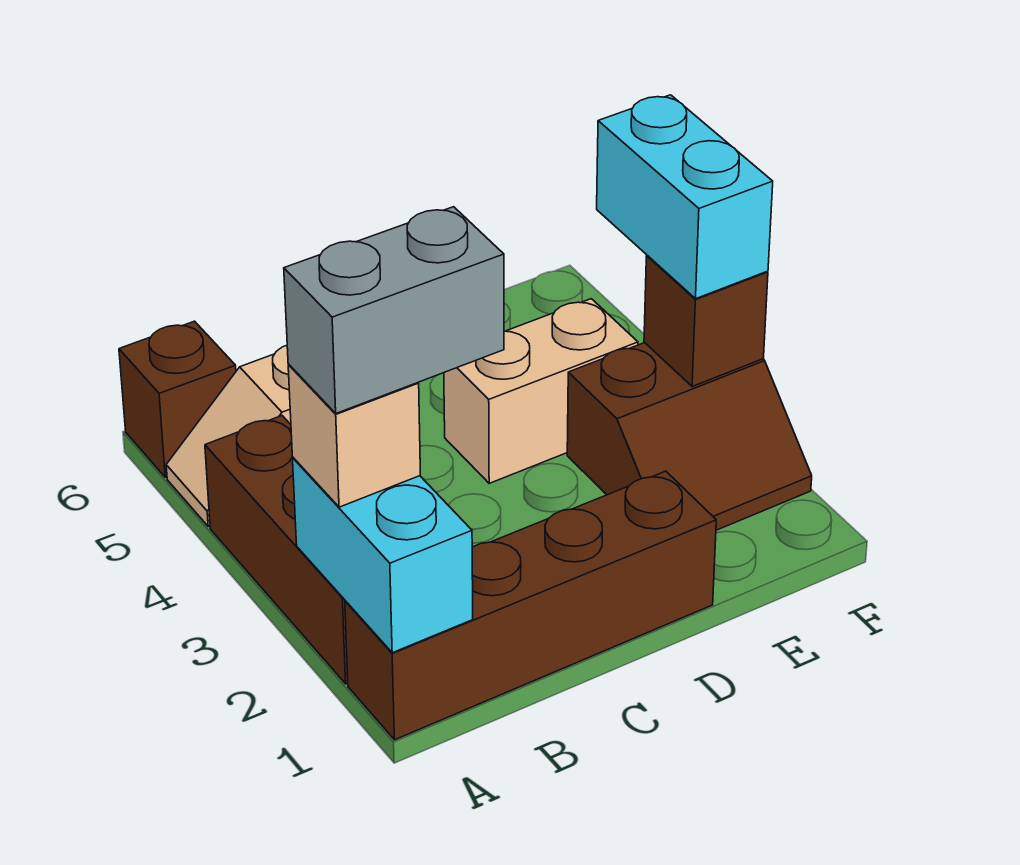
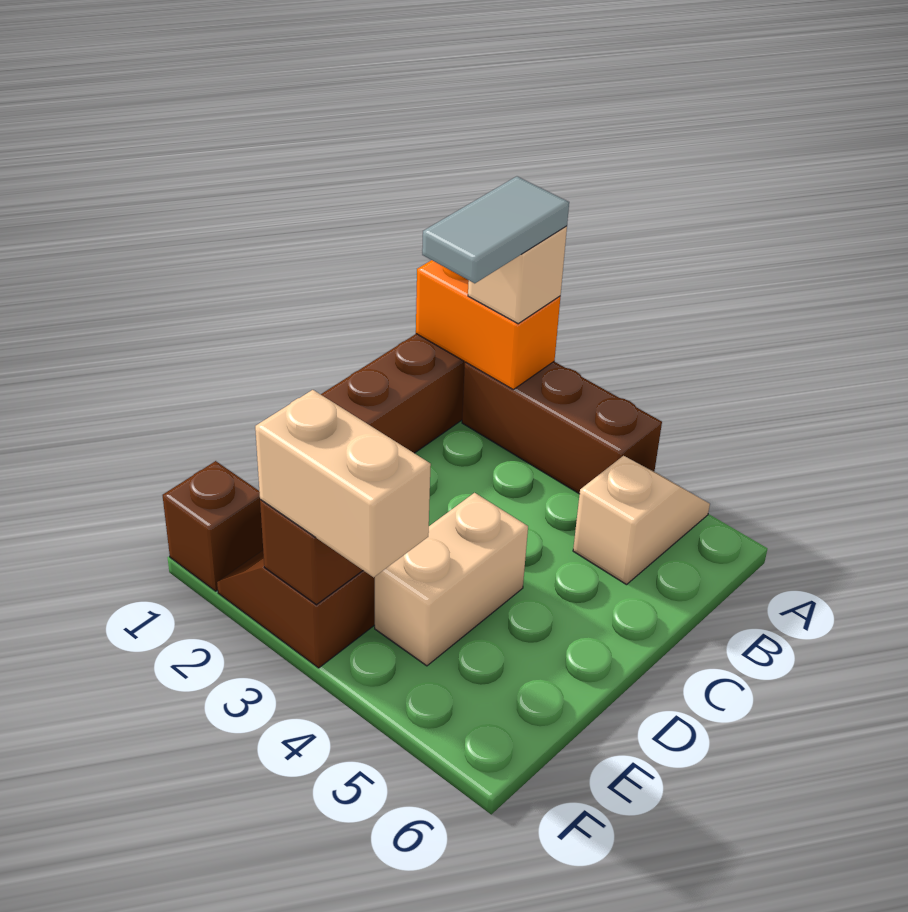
cyan 1x2 brick [293,458,473,653] -> orange 1x2 brick [416,260,560,389]
grey 1x2 brick [284,207,504,413] -> grey 1x2 tile [422,176,569,283]
brown 1x1 brick [119,321,236,477] -> brown 1x1 brick moved to [163,461,263,591]
cyan 1x2 brick [597,95,773,299] -> tan 1x2 brick [255,390,431,577]

